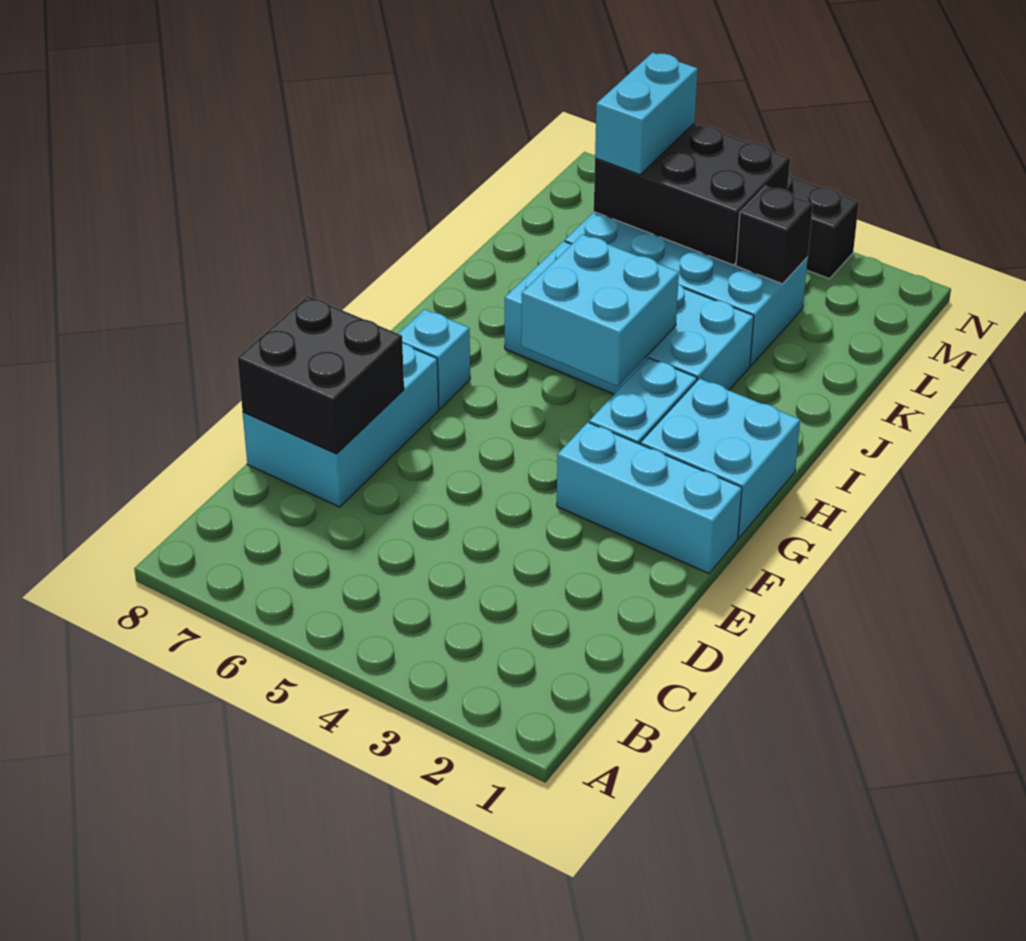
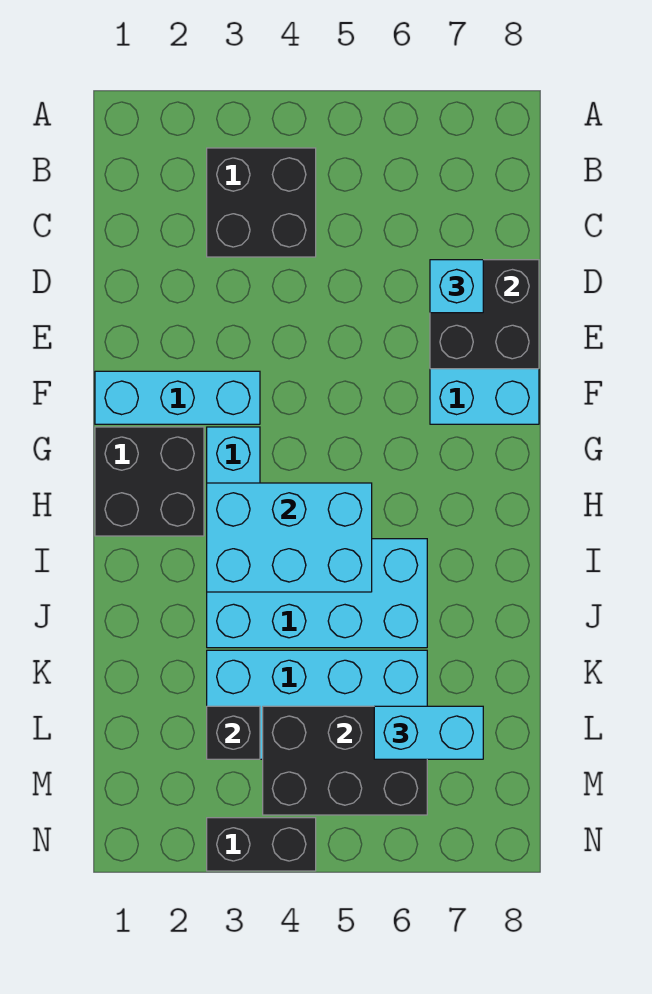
none -> black 2x2 brick [207,148,316,257]
cyan 2x2 brick [641,379,800,538] -> black 2x2 brick [95,427,204,536]
cyan 1x1 brick [398,309,470,409] -> cyan 1x1 brick moved to [430,260,483,313]
cyan 2x2 brick [521,234,679,386] -> cyan 2x3 brick [207,483,372,592]
cyan 1x2 brick [595,53,698,175] -> cyan 1x2 brick turned to [374,706,483,759]

